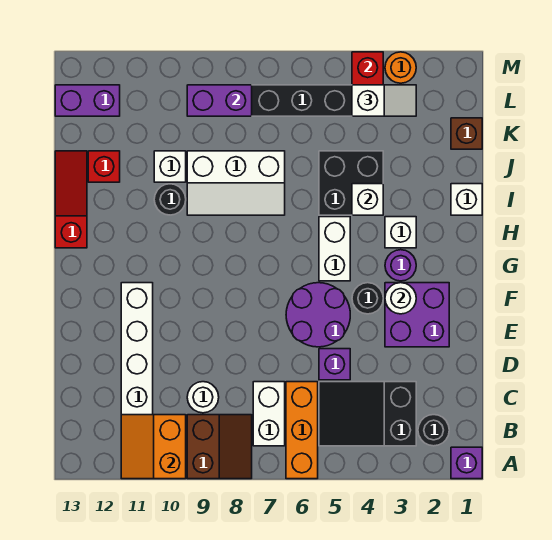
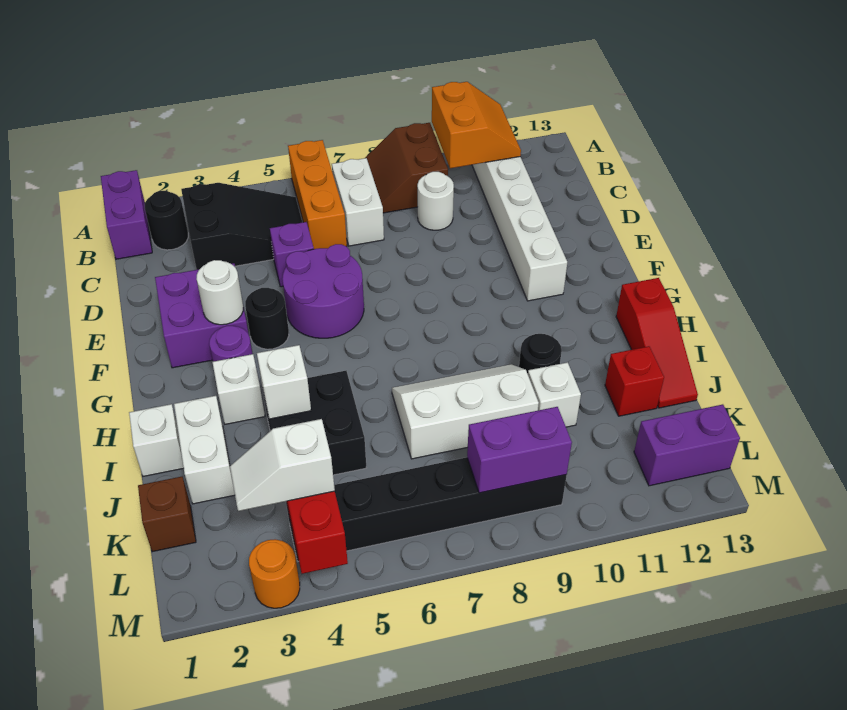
purple 1x1 brick [451,447,482,479] -> purple 1x2 brick [101,170,152,259]
white 1x2 brick [319,217,350,281] -> white 1x2 brick moved to [174,396,235,504]

